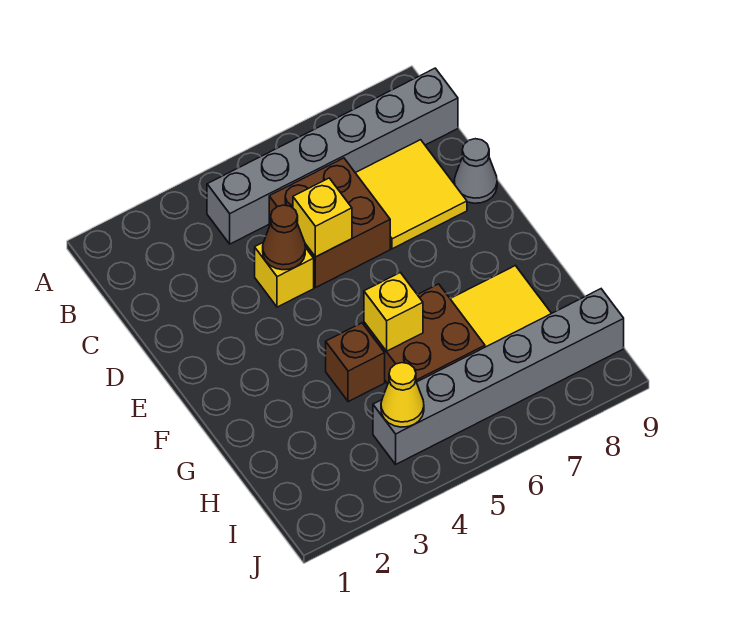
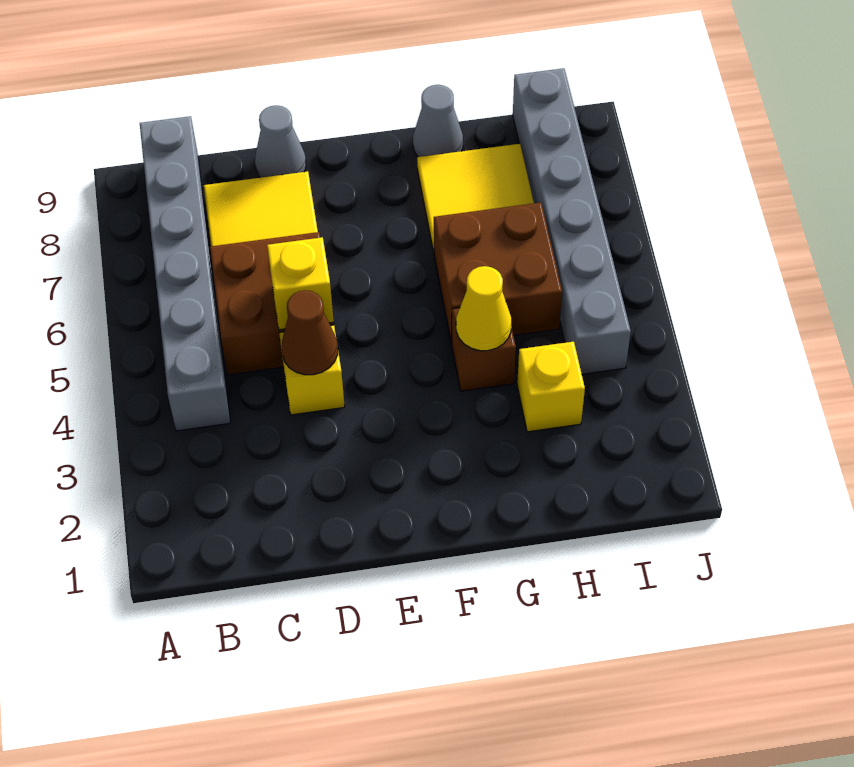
yellow 1x1 brick [364,273,423,351] -> yellow 1x1 brick moved to [517,342,585,432]
none -> grey 1x1 cone [413,85,463,157]
yellow 1x1 cone [381,363,424,427] -> yellow 1x1 cone moved to [456,266,511,351]

